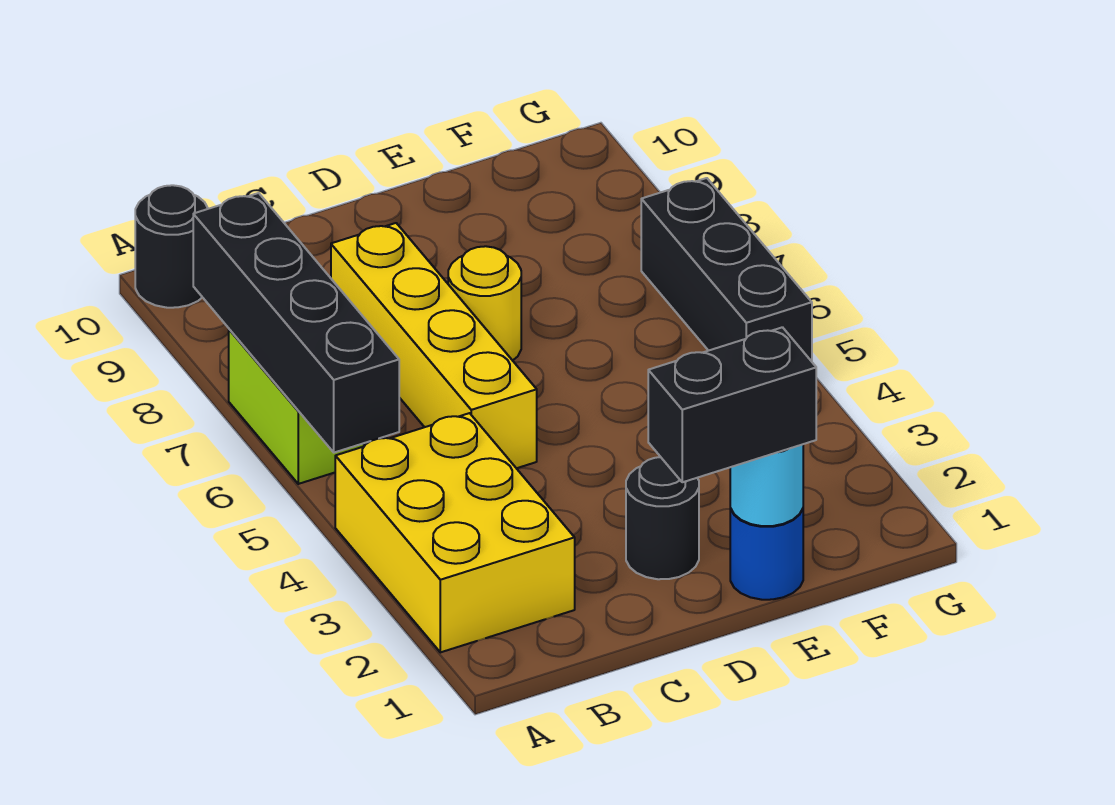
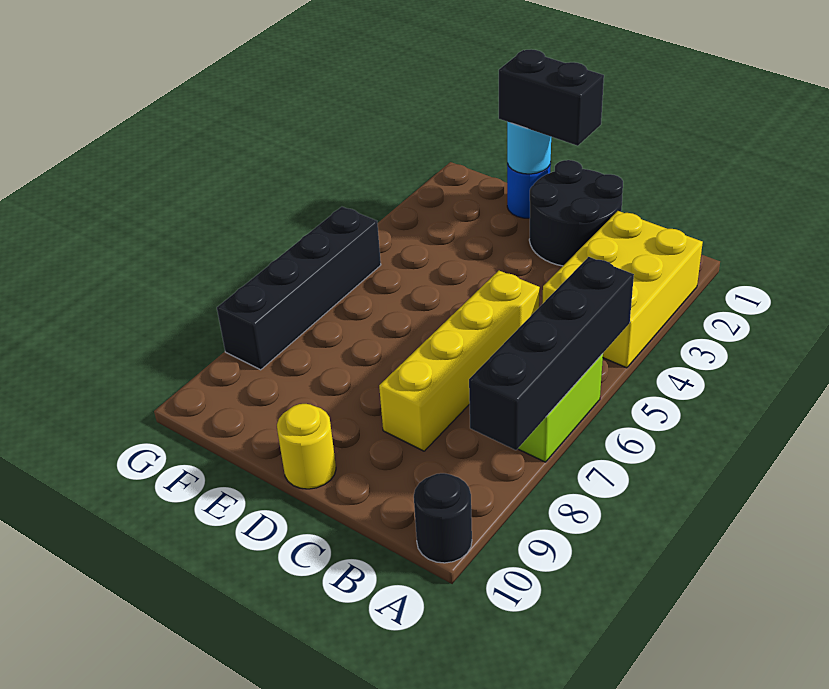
black 1x1 round brick [626,457,699,579] -> black 2x2 round brick [529,160,623,266]
yellow 1x1 round brick [448,246,521,361] -> yellow 1x1 round brick moved to [277,404,336,489]
black 1x3 brick [641,178,812,361] -> black 1x4 brick [217,207,381,370]

